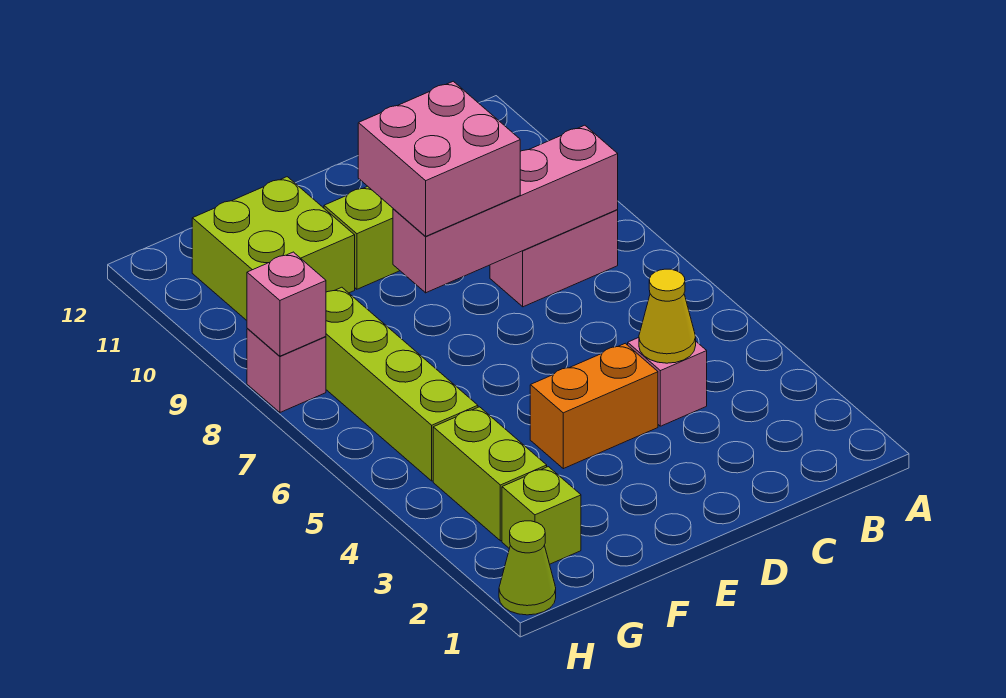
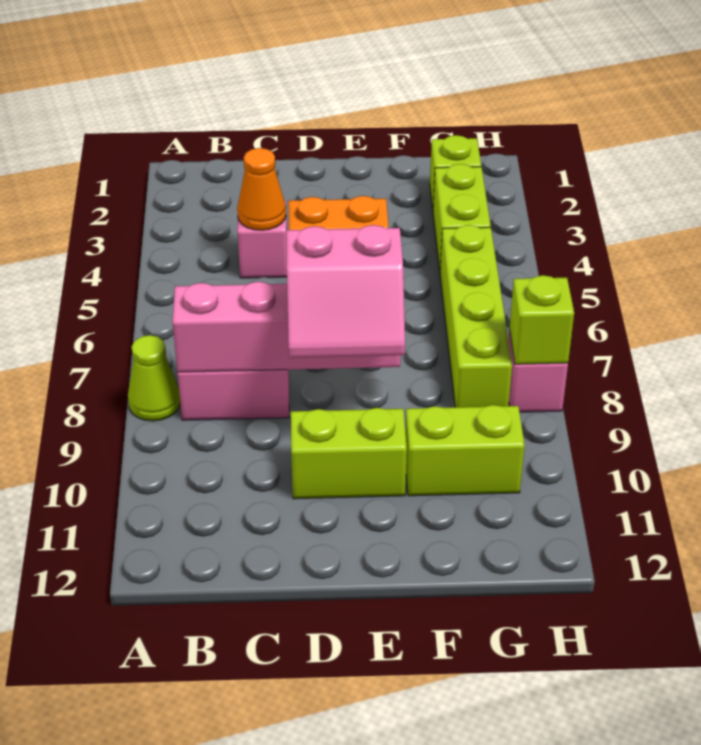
yellow 1x1 cone [639,269,696,363] -> orange 1x1 cone [237,148,286,230]
pink 2x2 brick [358,81,520,236] -> pink 2x2 slope [286,225,405,358]
lime 2x2 brick [192,177,355,320] -> lime 1x2 brick [405,405,525,496]
lime 1x1 cone [499,521,556,615] -> lime 1x1 cone moved to [128,335,180,421]
pink 1x1 brick [247,252,326,356] -> lime 1x1 brick [509,275,574,364]

